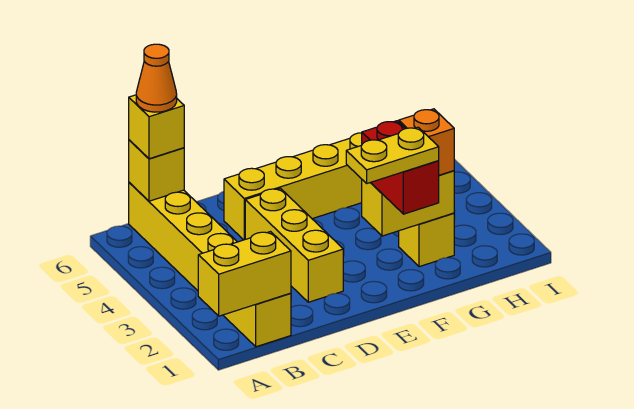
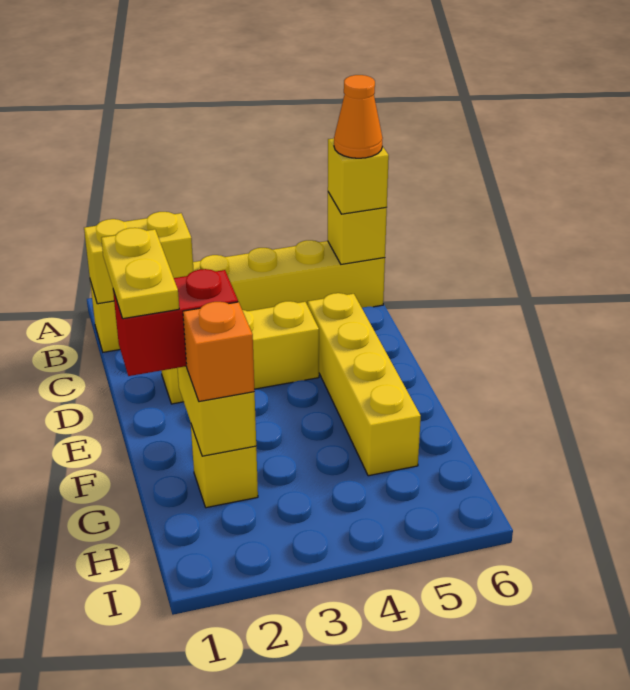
yellow 1x2 brick [198,232,291,316] -> yellow 1x2 brick turned to [84,212,194,304]

